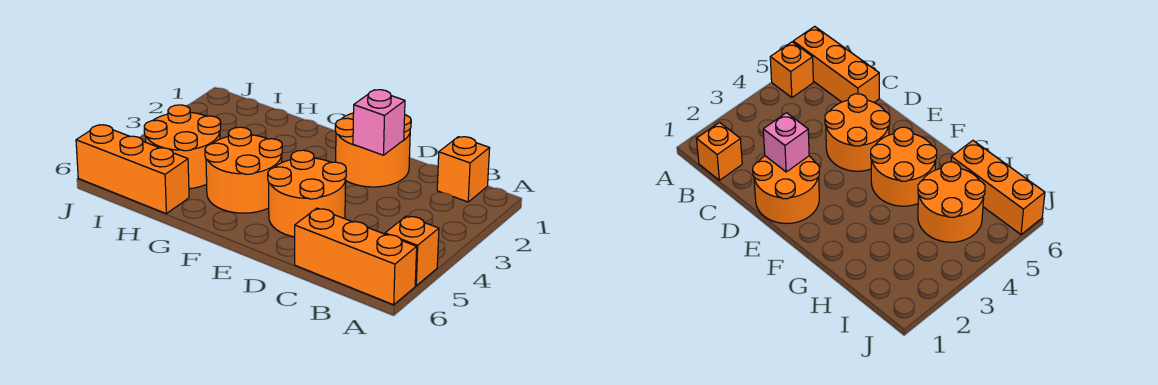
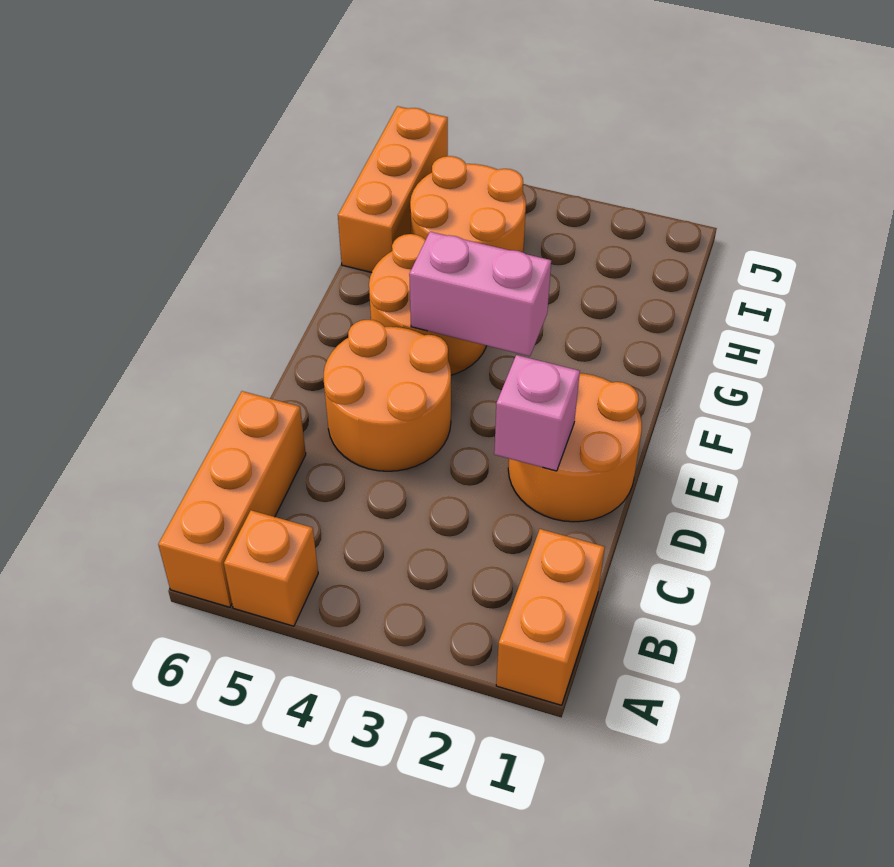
orange 1x1 brick [437,137,490,202] -> orange 1x2 brick [496,529,605,705]
none -> pink 1x2 brick [409,232,551,356]

